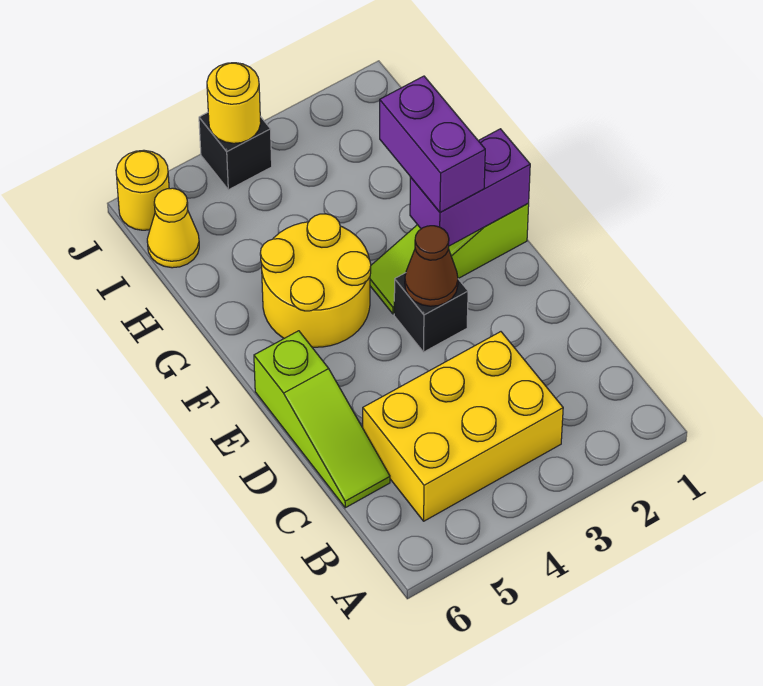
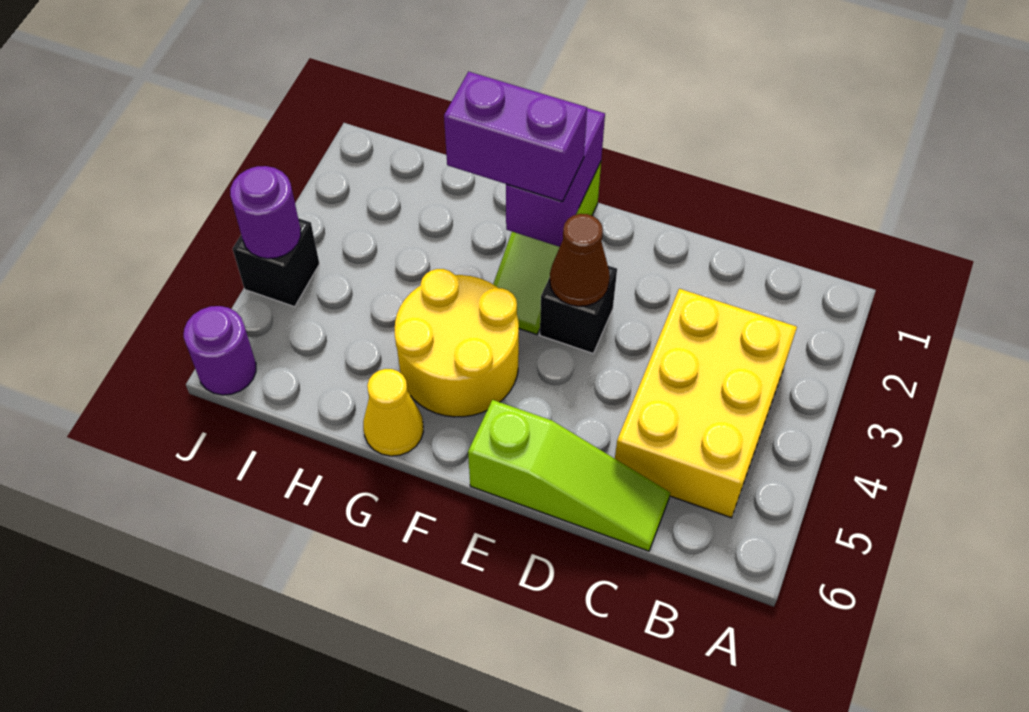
yellow 1x1 cone [147,188,199,268] -> yellow 1x1 cone moved to [363,369,423,456]
yellow 1x1 round brick [207,63,261,143] -> purple 1x1 round brick [230,166,301,259]
yellow 1x1 round brick [116,150,169,230] -> purple 1x1 round brick [184,306,256,395]

